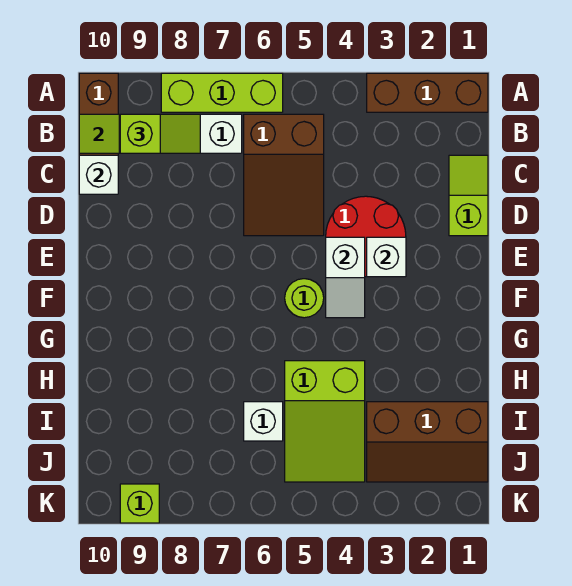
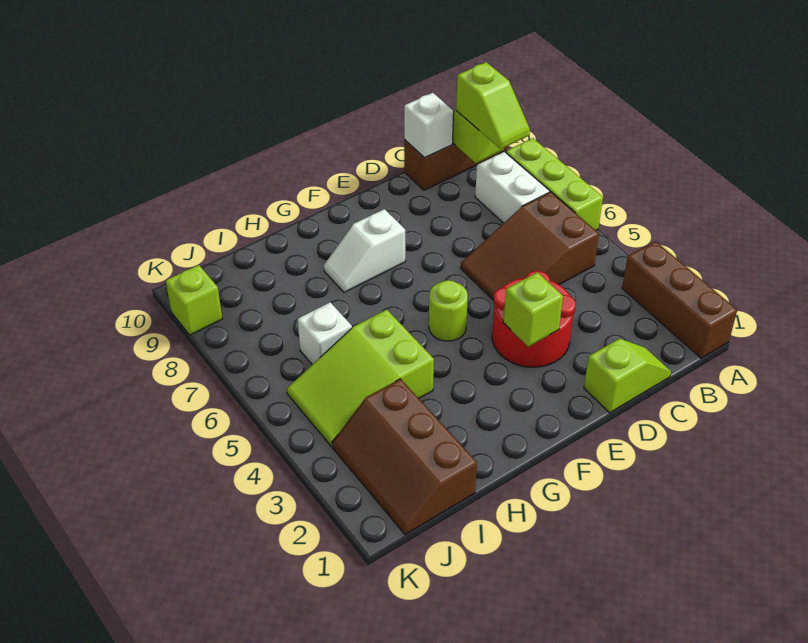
white 1x1 brick [367,237,406,277] -> lime 1x1 brick [503,272,563,347]
white 1x2 slope [326,237,365,318] -> white 1x2 slope moved to [324,209,405,292]

